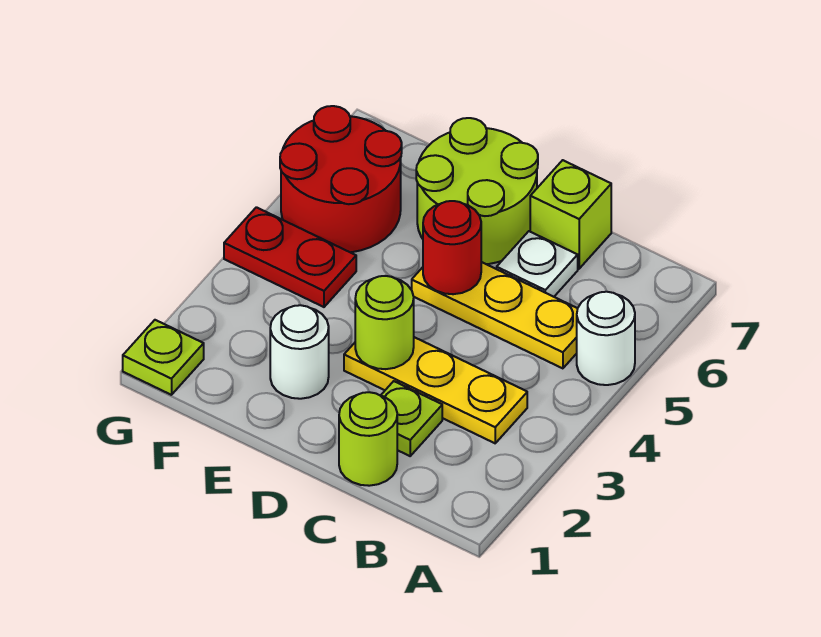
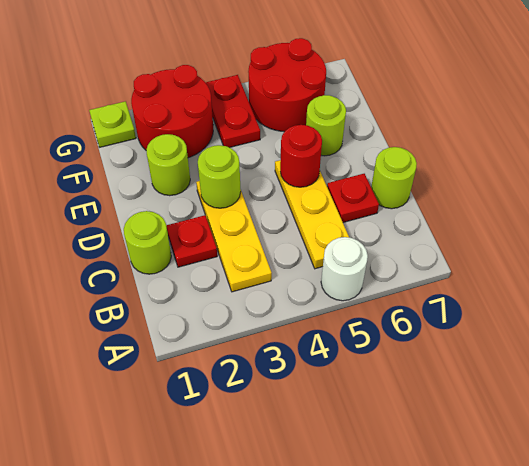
lime 1x1 plate [381,381,442,456] -> red 1x1 plate [166,215,217,267]
white 1x1 plate [497,231,578,297] -> red 1x1 plate [327,174,379,223]
lime 1x1 brick [530,160,611,269] -> lime 1x1 round brick [371,147,417,209]
lime 2x2 round brick [416,118,538,264] -> lime 1x1 round brick [306,95,346,156]
white 1x1 round brick [270,305,329,399] -> lime 1x1 round brick [146,134,190,196]
none -> red 2x2 round brick [131,65,213,158]

